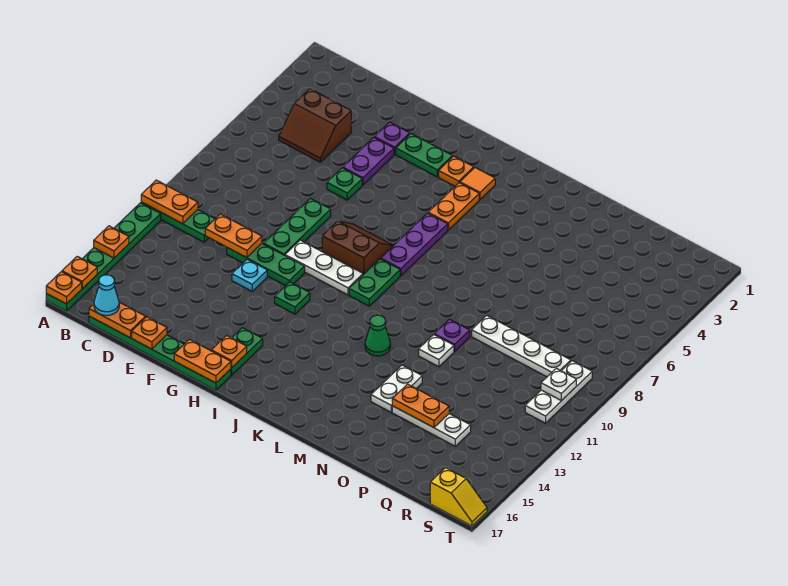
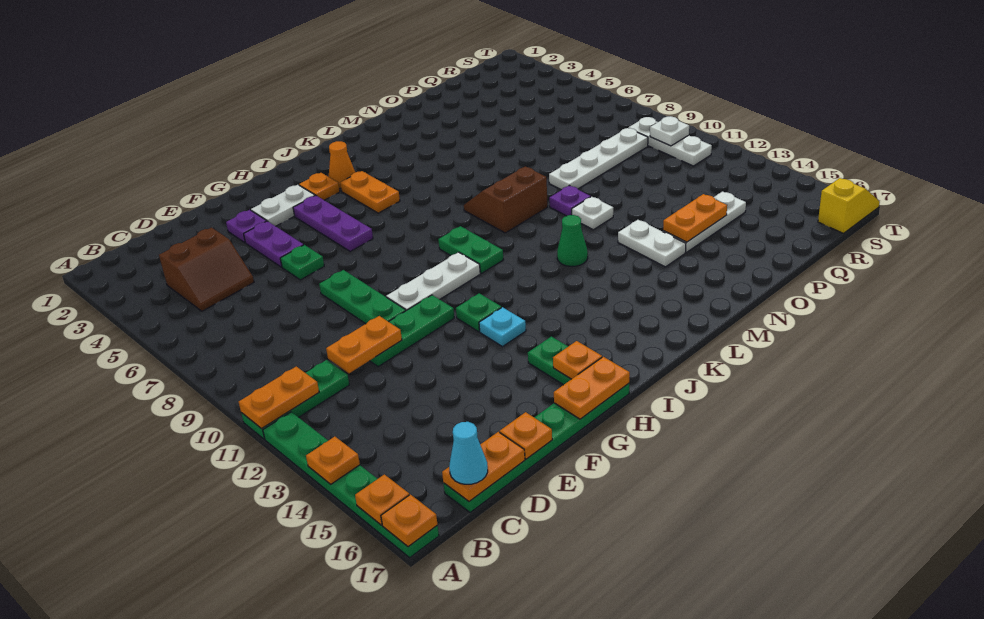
cyan 1x1 plate [232,259,267,291] -> cyan 1x1 plate moved to [479,307,526,347]
green 1x2 plate [396,134,453,177] -> white 1x2 plate [251,185,315,226]
brown 2x2 slope [322,221,393,275] -> brown 2x2 slope moved to [464,166,548,233]
orange 1x1 tile [460,168,495,199] -> orange 1x1 cone [329,141,355,188]
purple 1x3 plate [381,213,448,276] -> purple 1x3 plate moved to [293,195,373,251]

